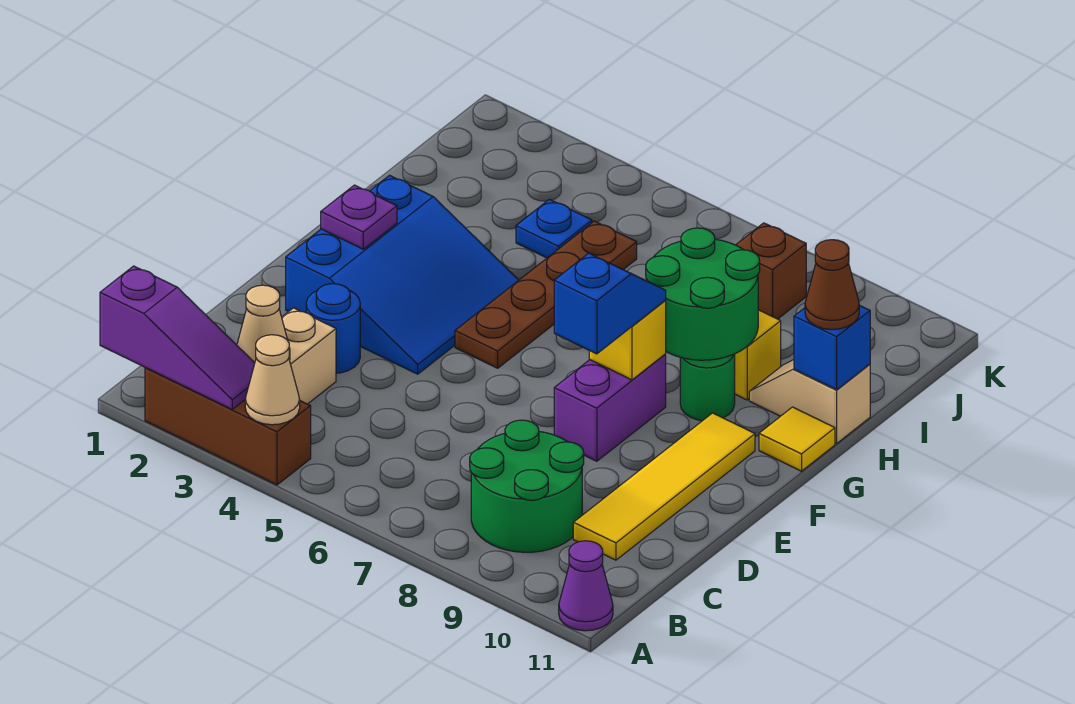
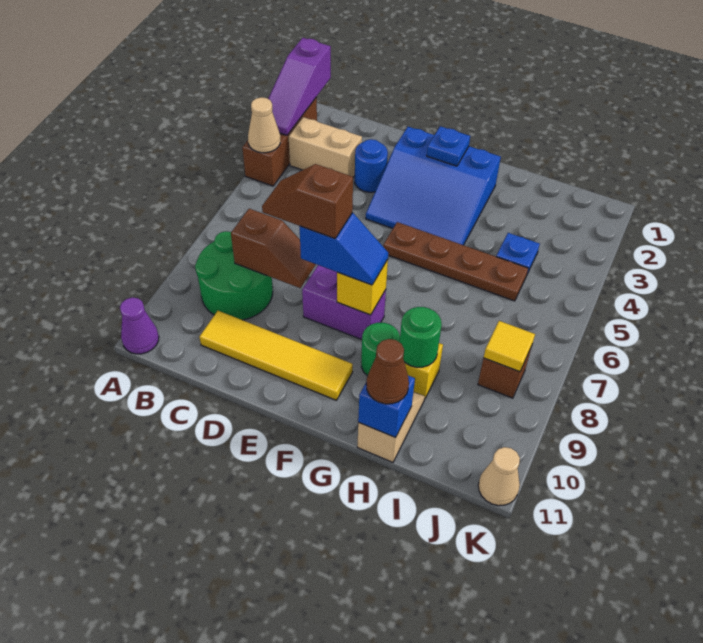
tan 1x1 cone [237,285,290,363] -> tan 1x1 cone moved to [478,447,520,506]
none -> brown 1x2 slope [231,209,316,288]
none -> brown 1x2 slope [262,164,353,239]
purple 1x1 plate [321,185,397,249] -> blue 1x1 plate [427,126,470,166]
green 2x2 round brick [646,228,760,360] -> green 1x1 round brick [400,307,442,367]
yellow 1x1 tile [759,407,835,471] -> yellow 1x1 tile moved to [484,321,535,372]

